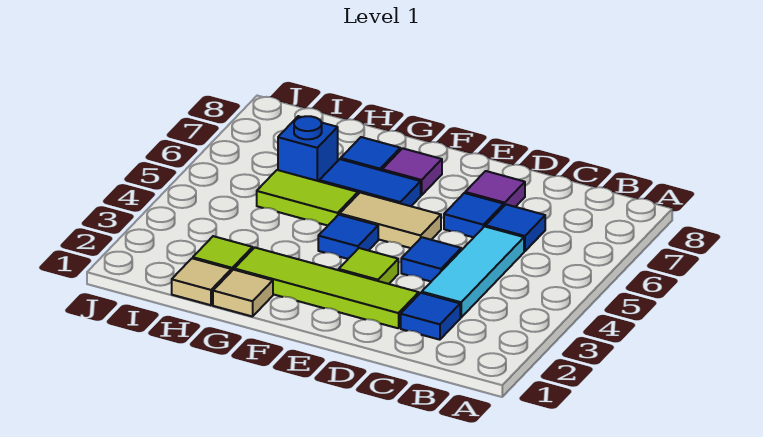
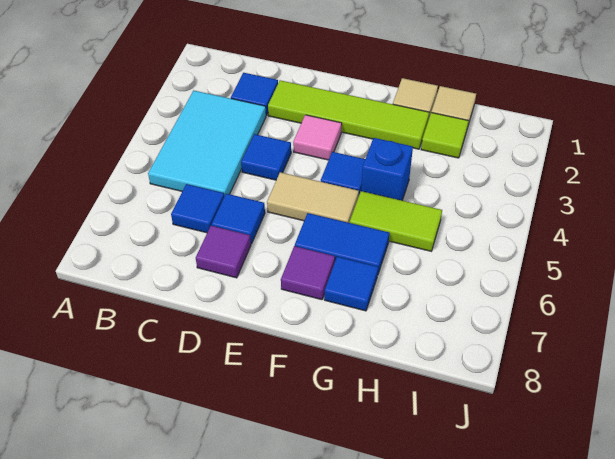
cyan 1x3 tile [422,226,524,317] -> cyan 2x3 tile [148,91,266,196]
lime 1x1 tile [339,248,398,284] -> pink 1x1 tile [293,115,342,160]
blue 1x1 brick [278,116,338,181] -> blue 1x1 brick moved to [361,138,413,200]

